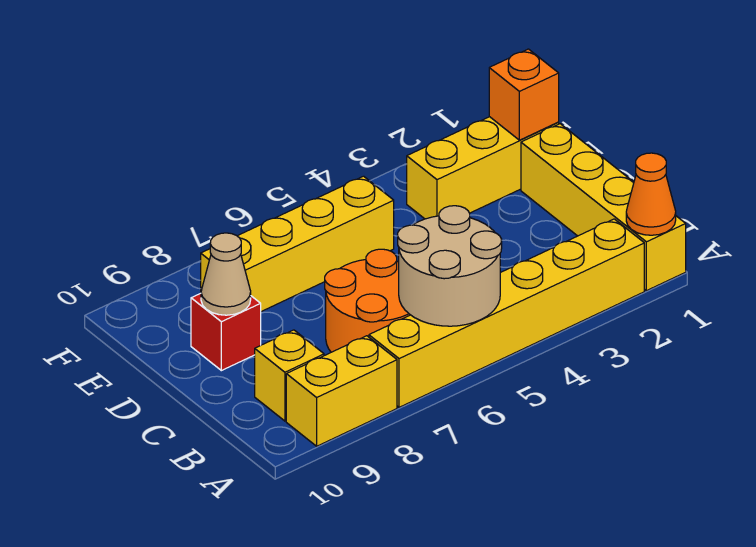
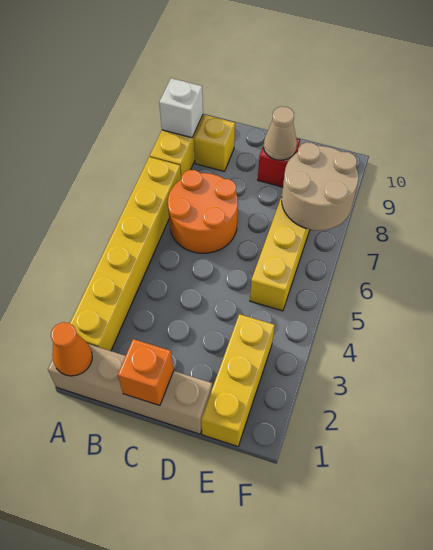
yellow 1x4 brick [521,124,686,291] -> tan 1x4 brick [48,344,212,434]
tan 2x2 round brick [398,206,502,326] -> tan 2x2 round brick moved to [282,142,359,231]
none -> white 1x1 brick [159,78,203,138]
orange 1x1 brick [489,49,559,140] -> orange 1x1 brick moved to [118,339,174,406]

